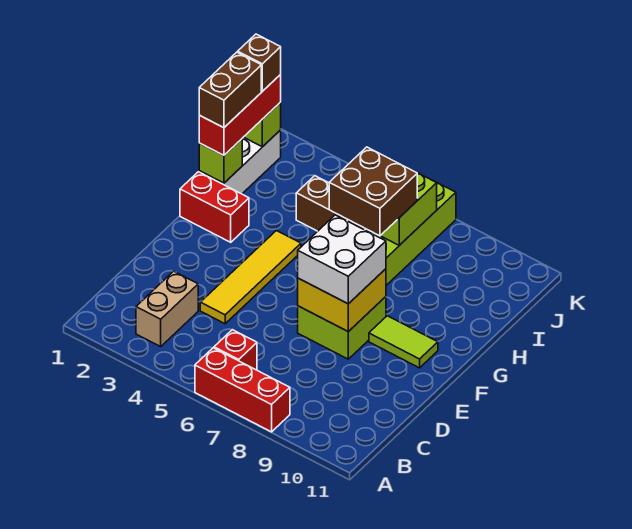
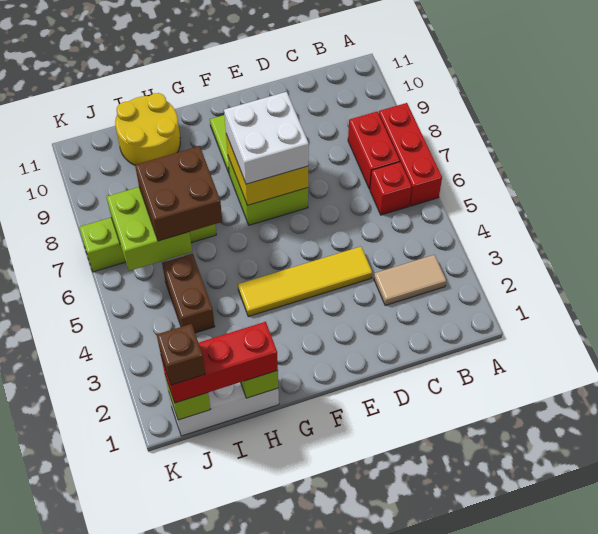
tan 1x2 brick [136,271,198,347] -> tan 1x2 tile [374,255,446,305]
red 1x2 brick [180,172,249,242] -> red 1x2 brick moved to [348,112,400,189]
brown 1x2 brick [199,52,261,128] -> none
none -> yellow 2x2 round brick [115,93,180,165]

